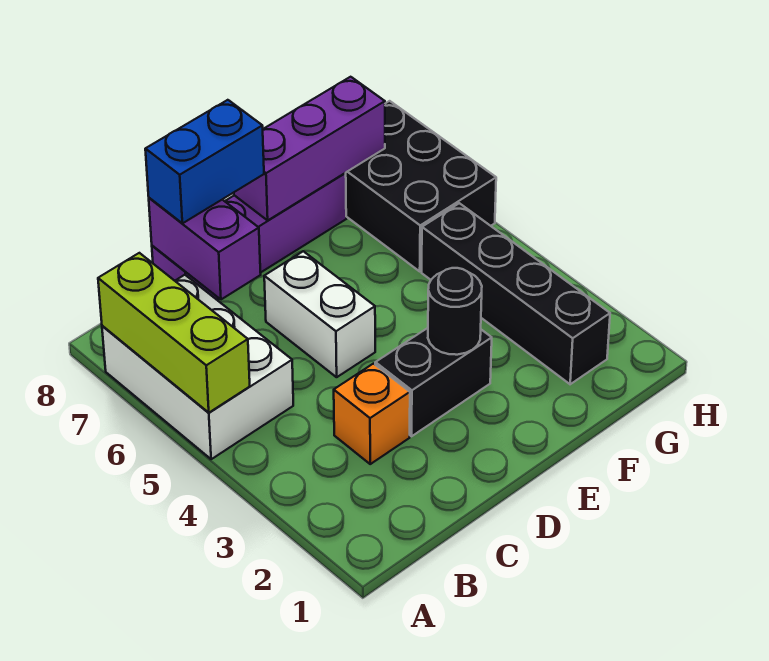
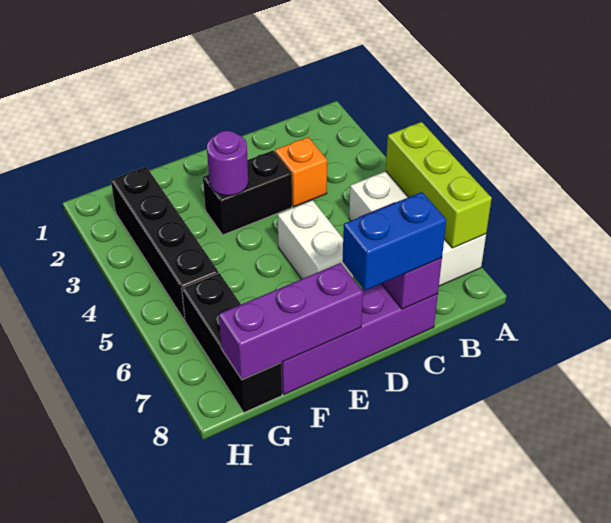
black 1x1 round brick [428,268,482,355] -> purple 1x1 round brick [207,131,248,196]
black 2x3 brick [346,101,496,271] -> black 1x3 brick [182,273,282,413]

